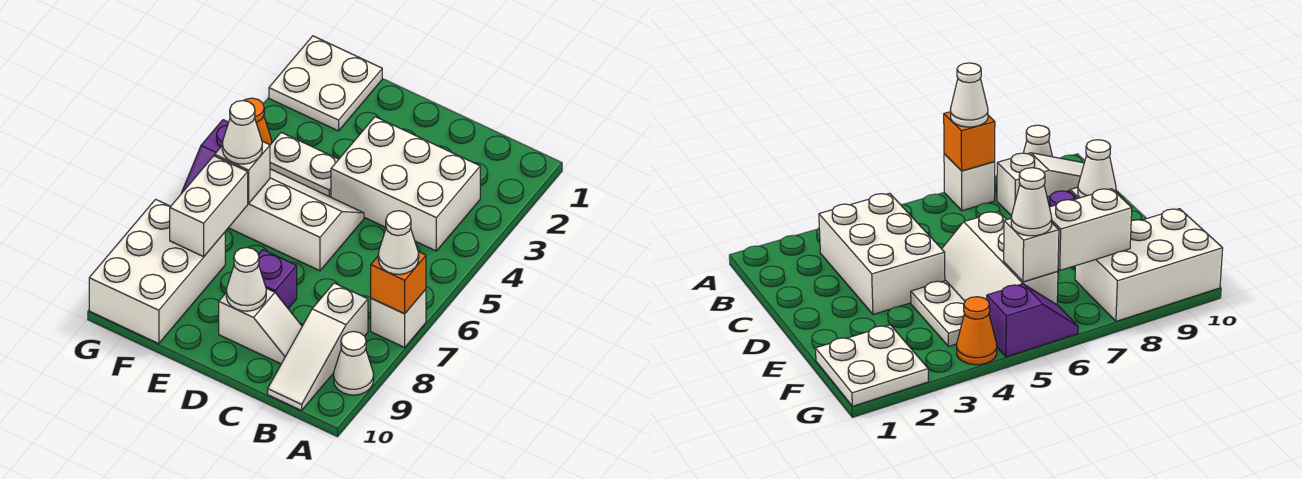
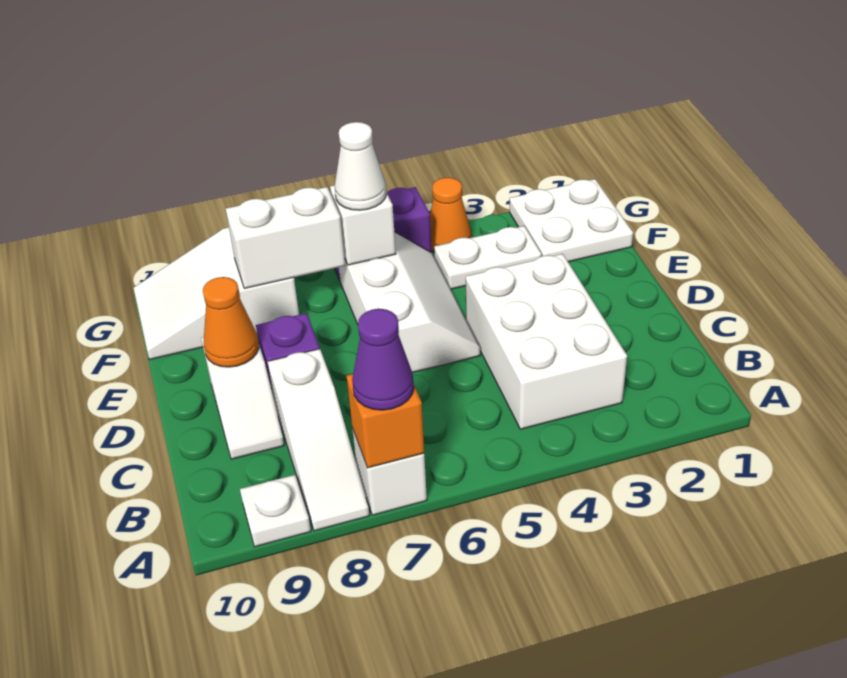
white 1x1 cone [378,211,419,274] -> purple 1x1 cone [352,309,414,410]
white 1x1 cone [334,332,374,395] -> white 1x1 plate [240,475,311,547]
white 1x3 slope [268,283,368,411] -> white 1x3 slope turned to [268,349,369,531]
white 1x1 cone [226,248,266,311] -> orange 1x1 cone [203,277,259,367]
white 1x2 plate [270,132,339,197] -> white 1x2 plate turned to [434,226,541,289]
white 2x3 brick [89,199,225,344] -> white 2x3 slope [134,227,299,359]

